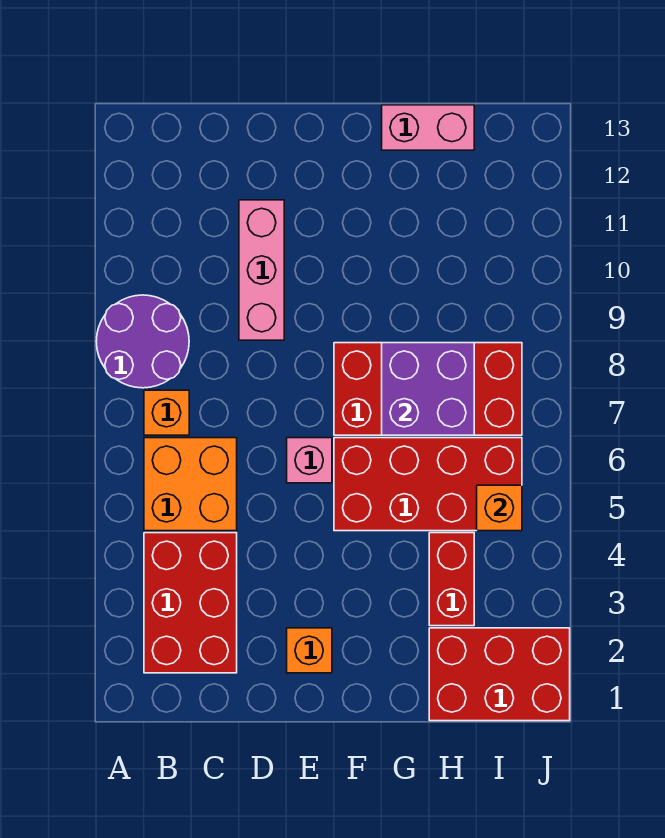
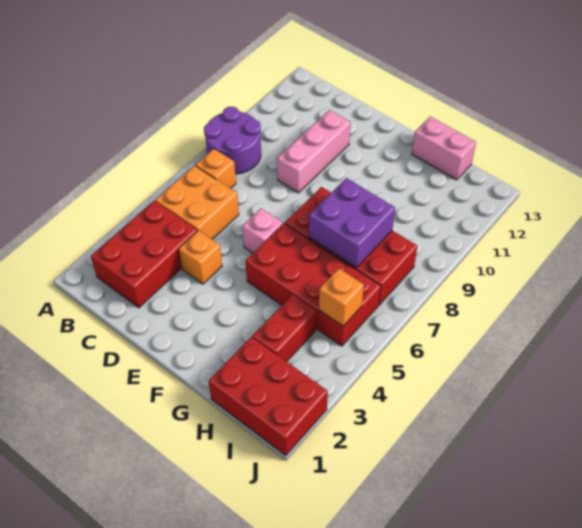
orange 1x1 brick [287,628,332,673] -> orange 1x1 brick moved to [179,230,222,284]

